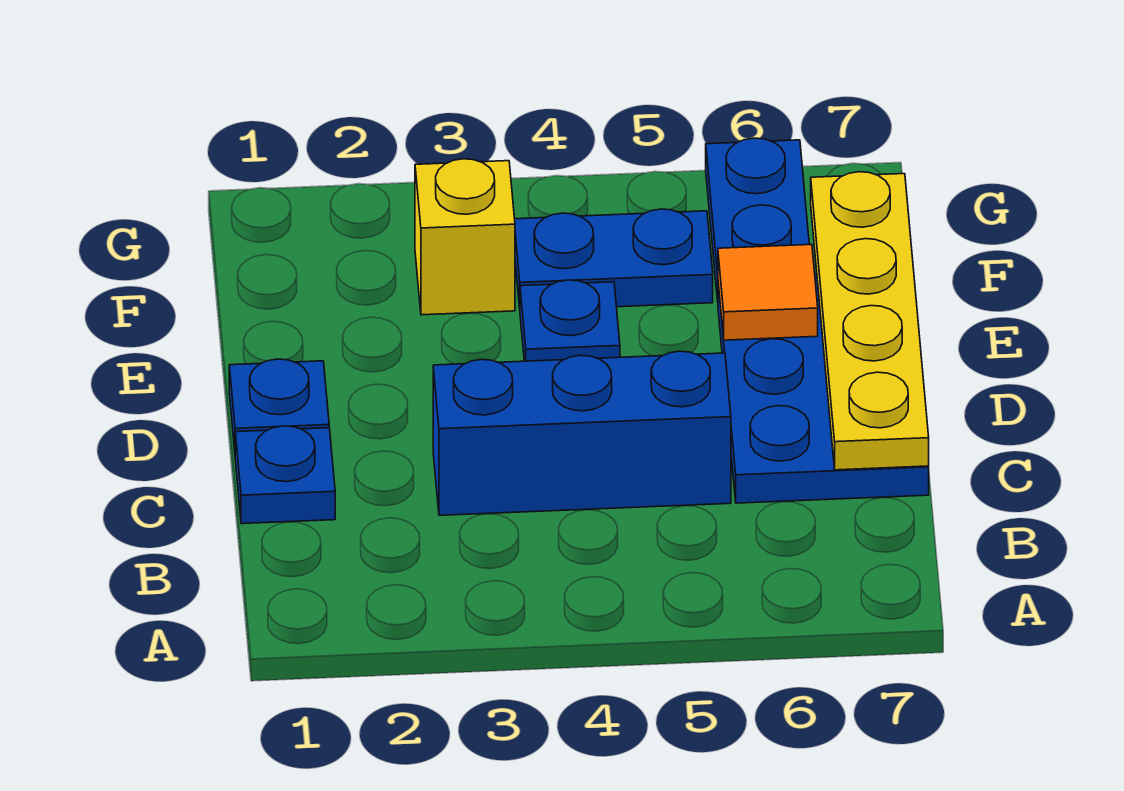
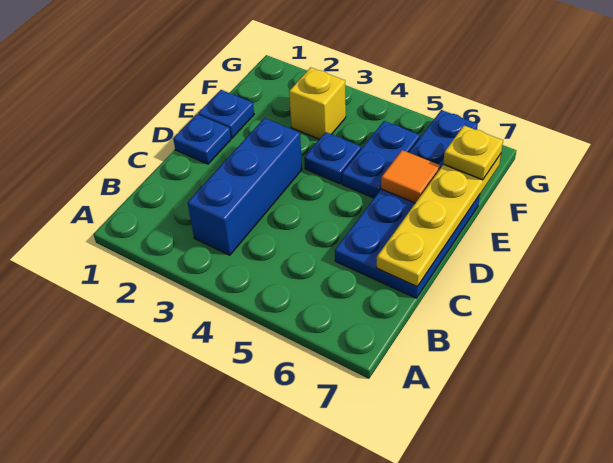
blue 1x1 plate [235,426,335,524] -> blue 1x1 plate moved to [198,90,254,138]
blue 1x3 brick [433,351,731,515] -> blue 1x3 brick turned to [188,118,302,255]
blue 1x2 plate [515,209,713,307] -> blue 1x2 plate turned to [342,121,420,198]
none -> yellow 1x1 plate [443,126,503,180]

